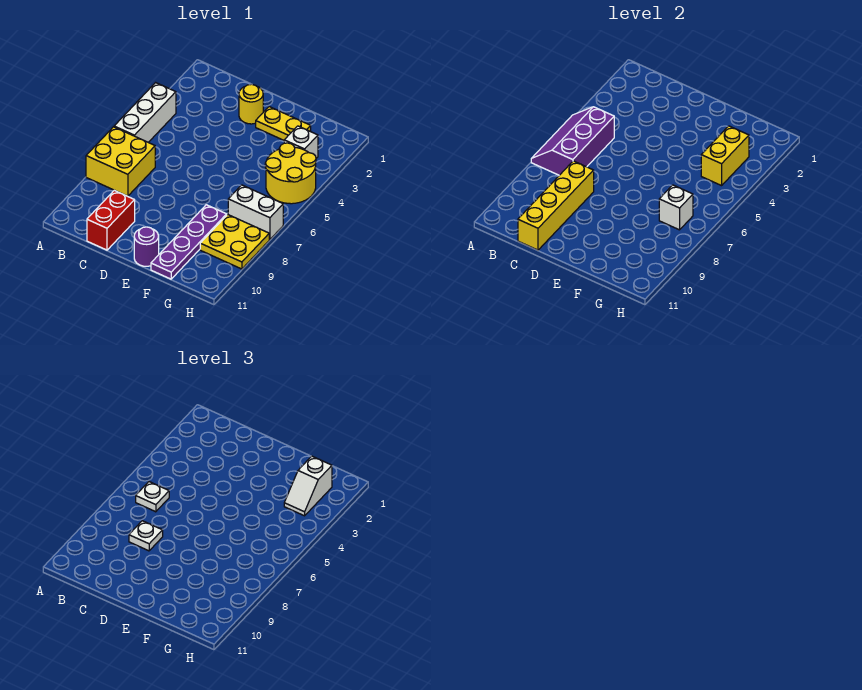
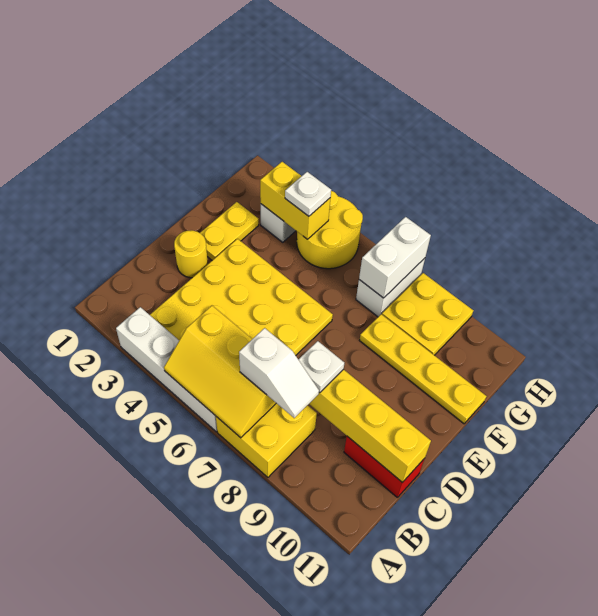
white 1x3 brick [114,83,176,142] -> white 1x4 brick [116,307,217,432]
purple 2x3 slope [531,107,614,175] -> yellow 2x3 slope [164,306,276,438]
none -> yellow 4x4 plate [150,239,333,355]
white 1x1 plate [136,482,169,512] -> white 1x1 plate moved to [285,172,331,216]
purple 1x1 round brick [134,227,159,266] -> none
purple 1x4 plate [151,205,227,279] -> yellow 1x4 plate [360,314,486,424]
white 1x2 slope [284,456,332,516] -> white 1x2 slope moved to [239,328,319,418]
white 1x1 brick [659,185,693,230] -> white 1x2 brick [359,217,431,298]

